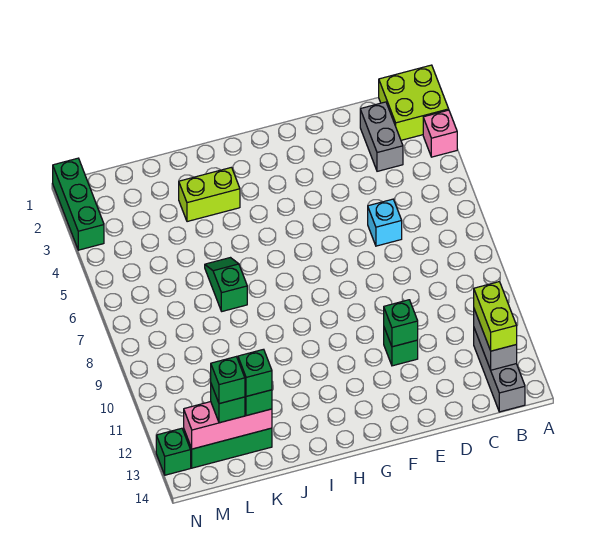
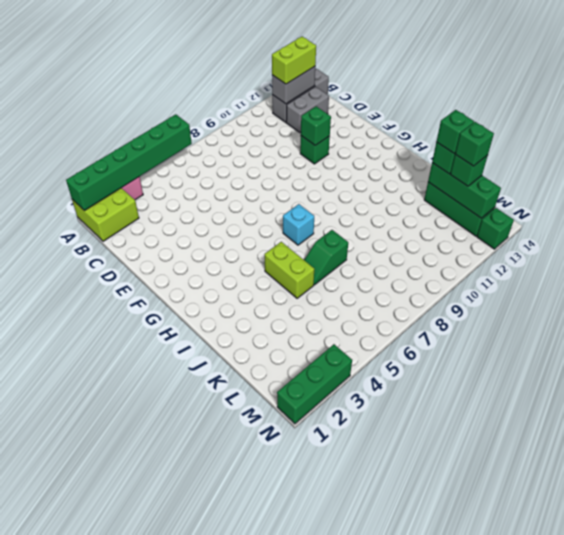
none -> green 1x6 brick [66,114,192,211]
grey 1x2 brick [360,102,403,171] -> grey 1x2 brick moved to [286,87,329,133]
cyan 1x1 brick [368,199,402,246] -> cyan 1x1 brick moved to [283,204,314,245]
lime 1x2 brick [179,167,240,222] -> lime 1x2 brick moved to [265,242,314,298]
pink 1x3 brick [184,402,272,449] -> green 1x3 brick [428,163,501,218]

